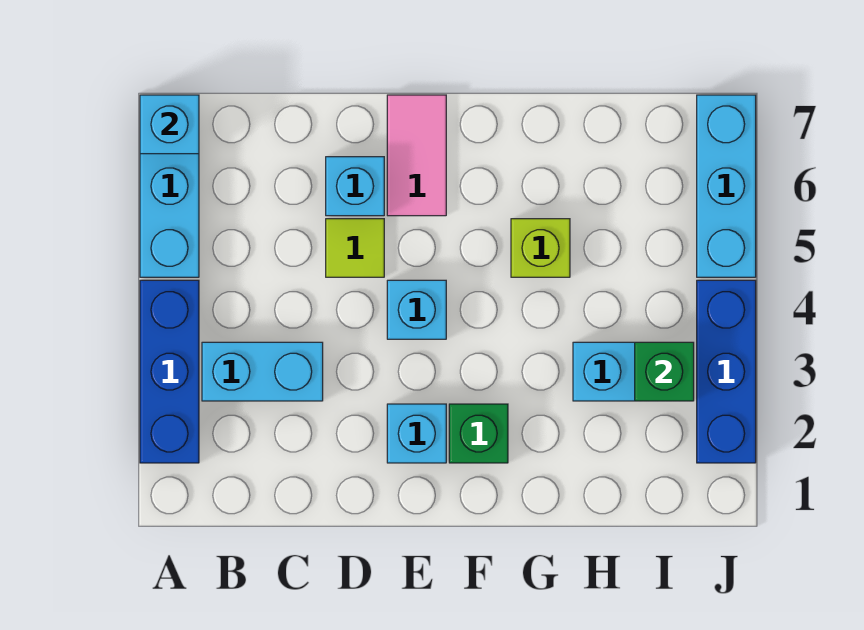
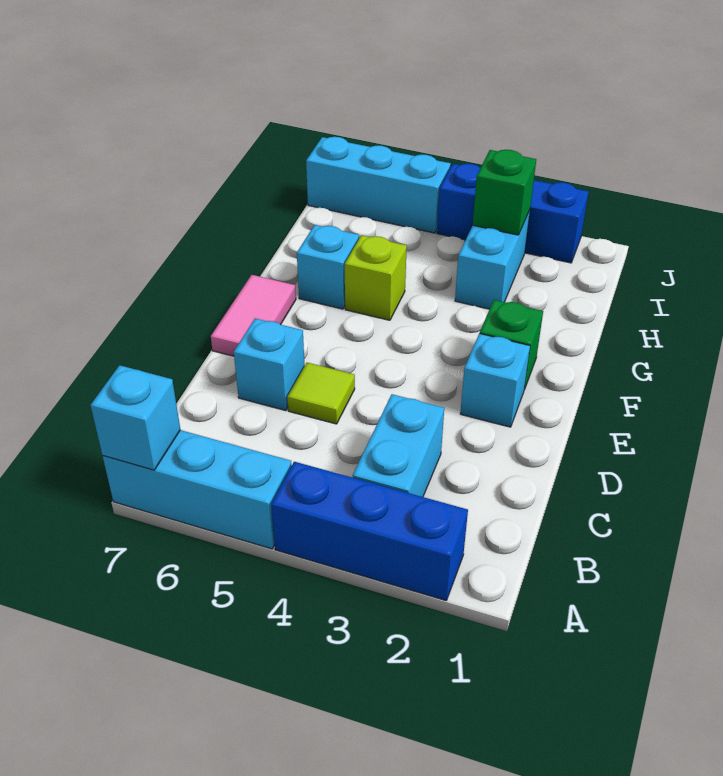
cyan 1x1 brick [387,280,446,339] -> cyan 1x1 brick moved to [297,225,359,309]
pink 1x2 tile [387,95,446,216] -> pink 1x2 tile turned to [211,275,296,356]

